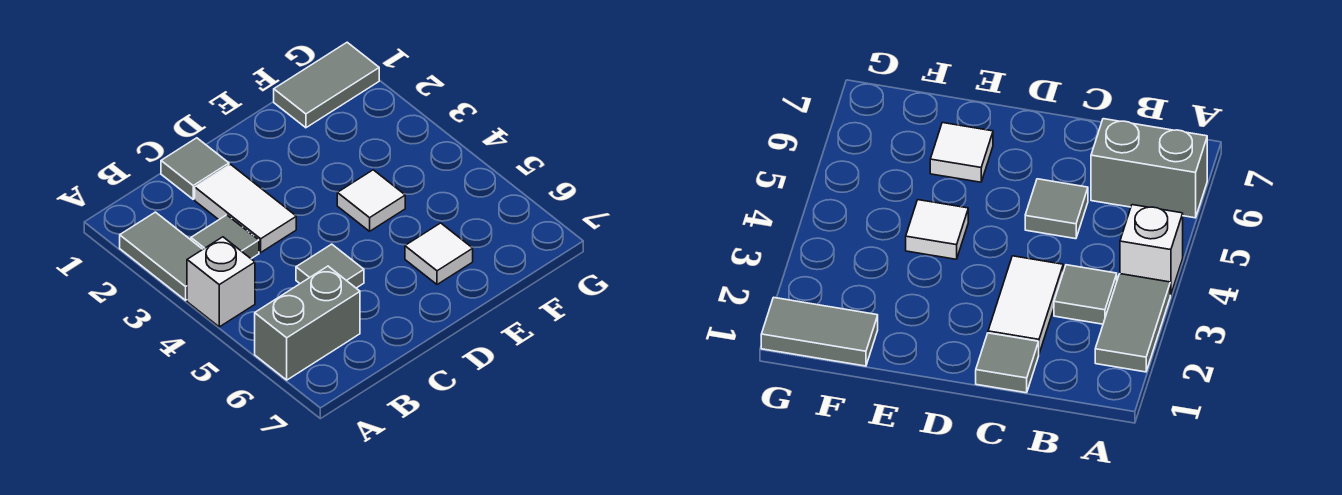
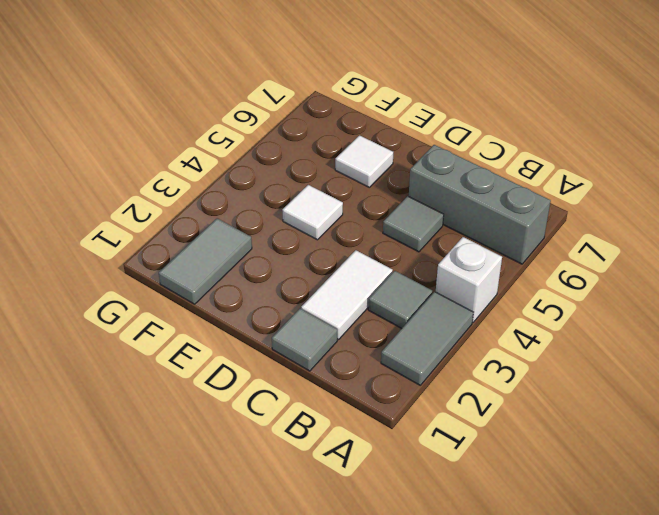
grey 1x2 brick [255,266,360,380] -> grey 1x3 brick [409,145,551,264]
grey 1x2 tile [274,42,379,128] -> grey 1x2 tile turned to [159,218,252,304]

